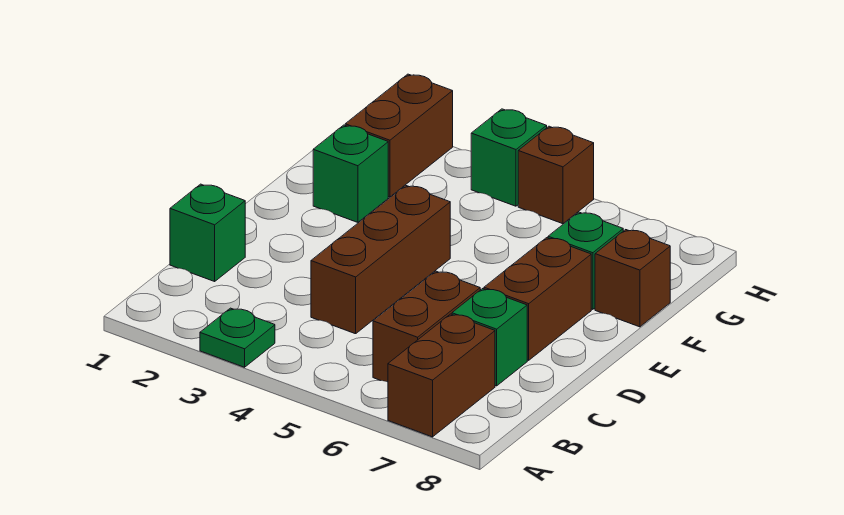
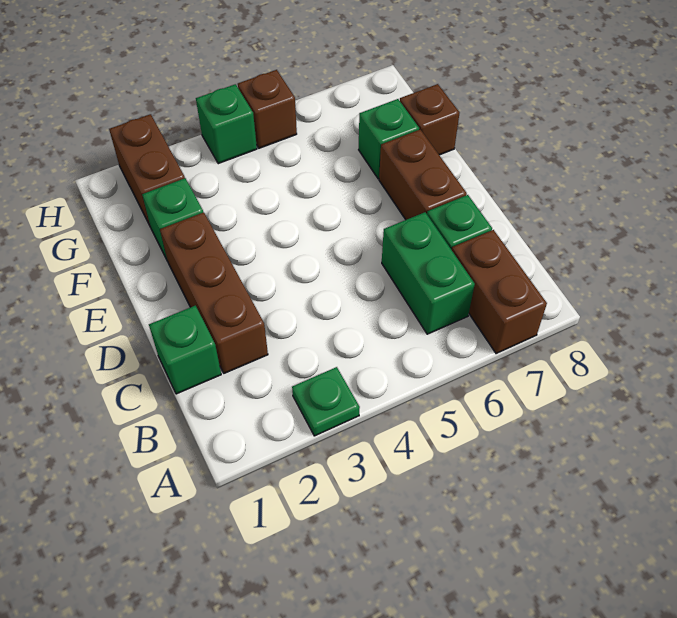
brown 1x2 brick [373,271,480,382] -> green 1x2 brick [382,212,475,334]
brown 1x3 brick [311,185,450,334] -> brown 1x3 brick moved to [160,212,268,373]

